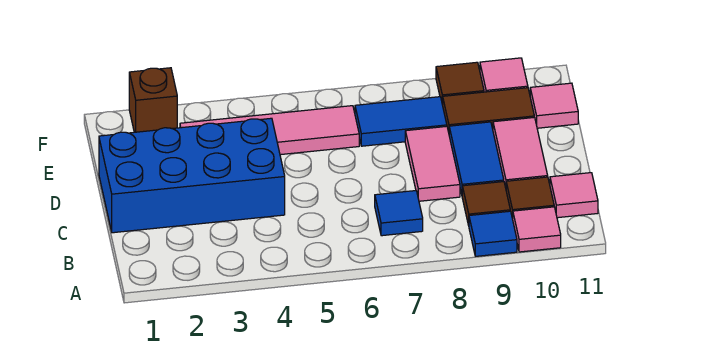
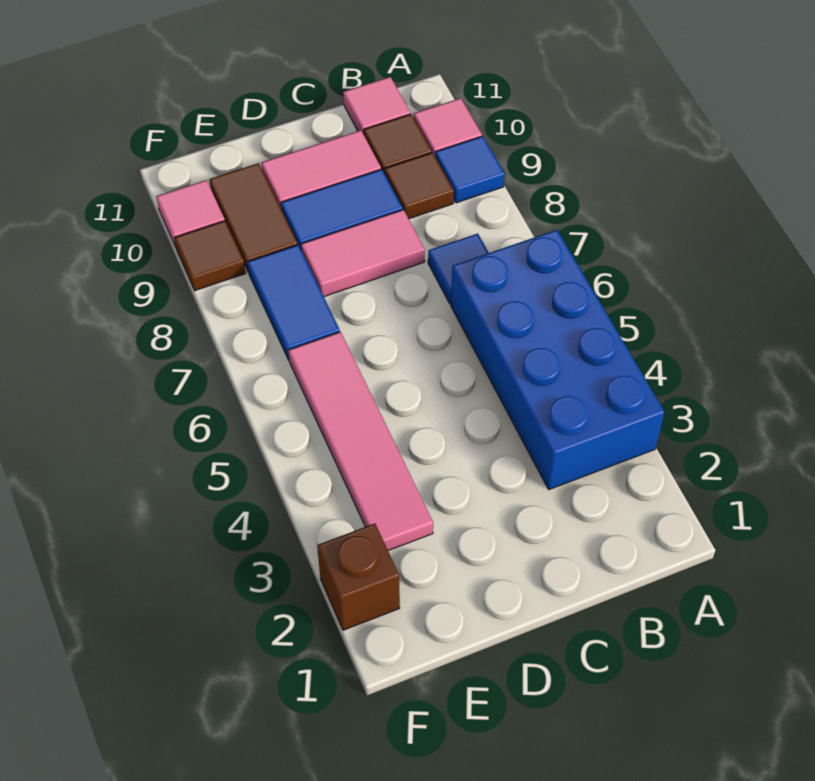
blue 2x4 brick [99,118,285,233] -> blue 2x4 brick moved to [451,230,665,490]
pink 1x1 tile [530,83,578,128] -> none

